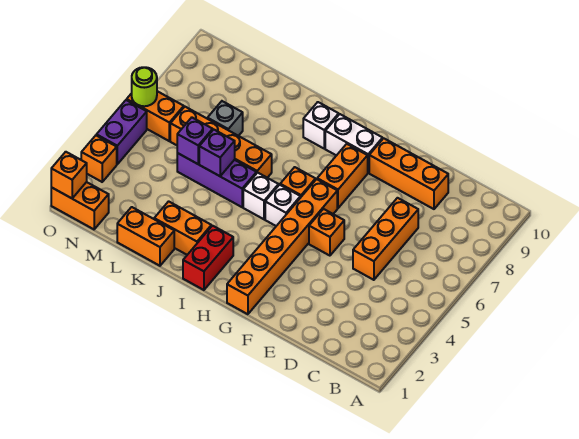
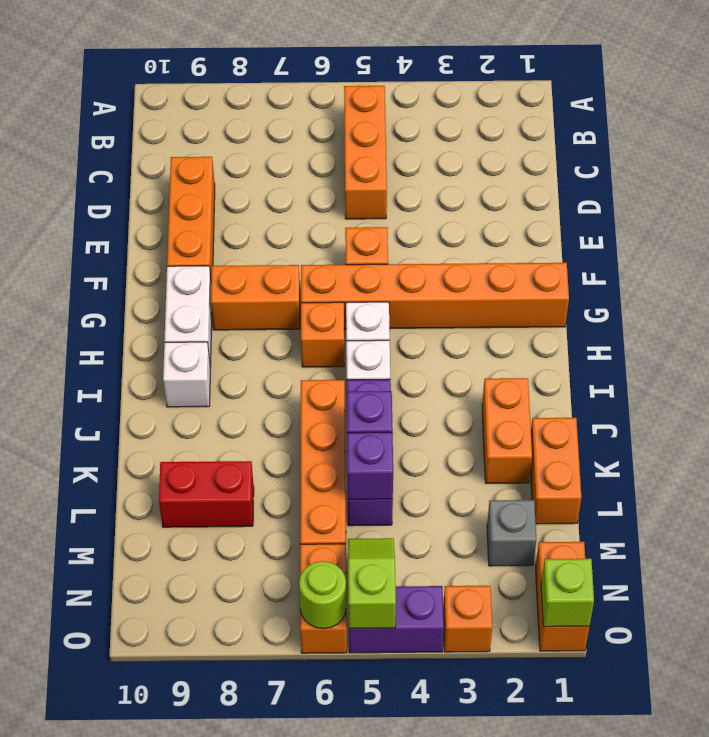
orange 1x3 brick [353,198,418,280] -> orange 1x3 brick turned to [344,86,387,219]
red 1x2 brick [183,226,233,290] -> red 1x2 brick moved to [159,461,254,527]
grey 1x1 brick [207,101,243,136] -> grey 1x1 brick moved to [487,500,536,566]
none -> lime 1x2 slope [348,538,396,628]
orange 1x1 brick [51,152,87,198] -> lime 1x1 brick [541,559,594,627]

